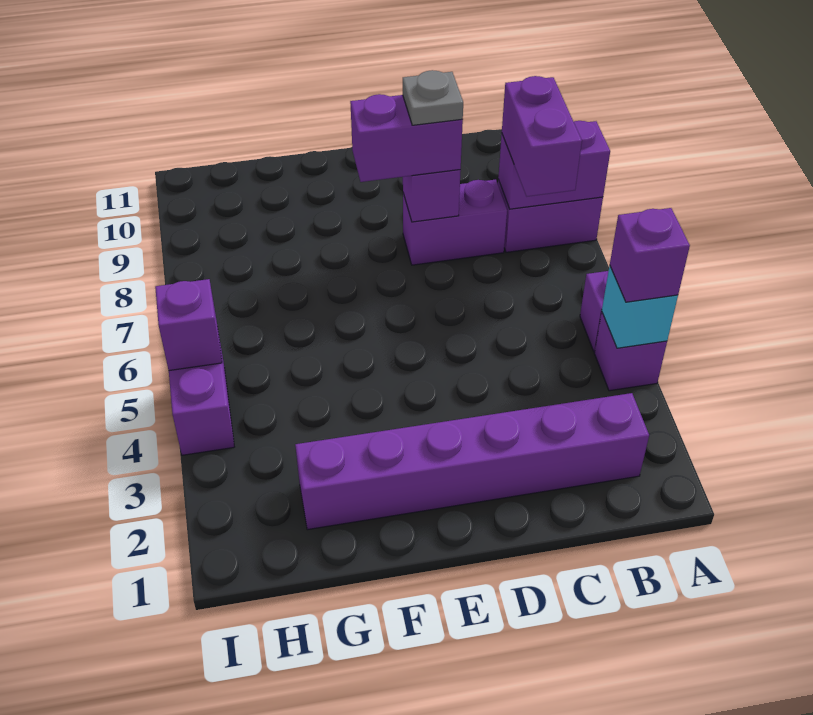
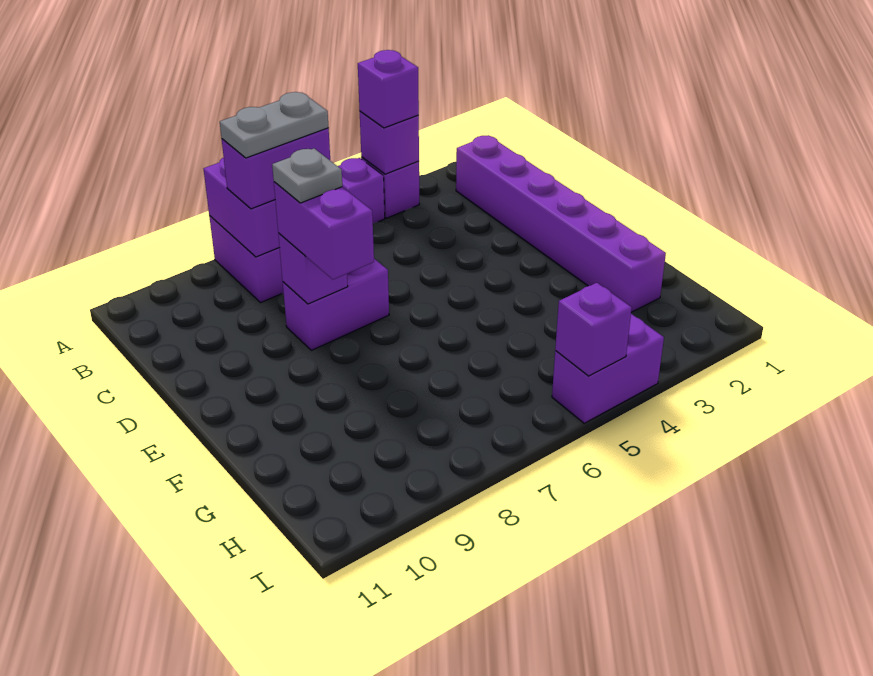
cyan 1x1 brick [602,266,678,348] -> purple 1x1 brick [360,111,419,174]
none -> grey 1x2 plate [220,92,329,158]
purple 1x2 brick [403,180,507,265] -> purple 1x2 brick turned to [283,259,389,350]

